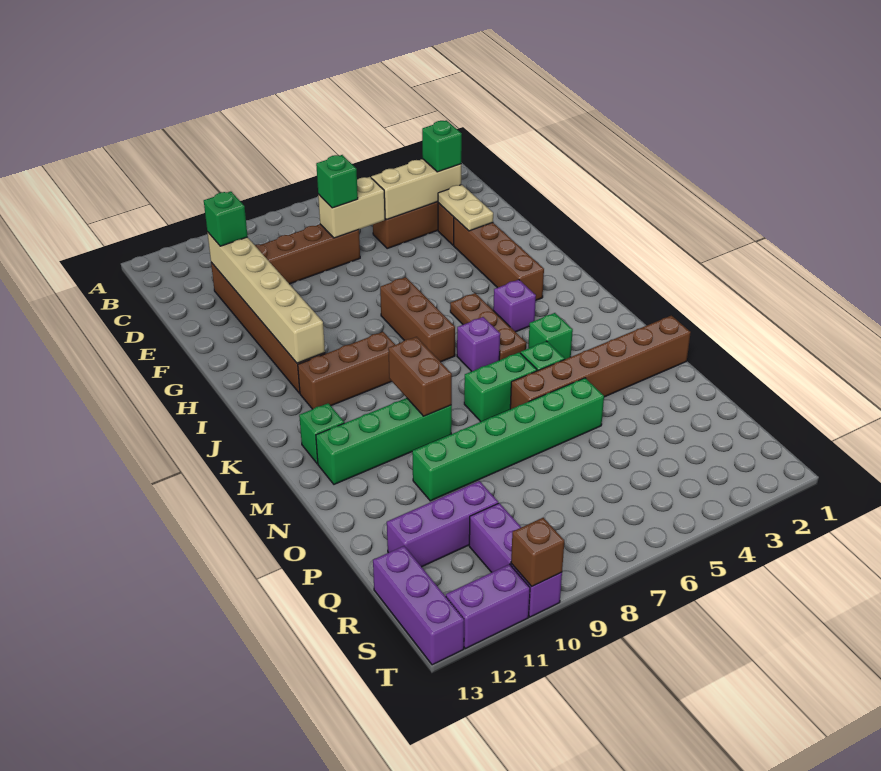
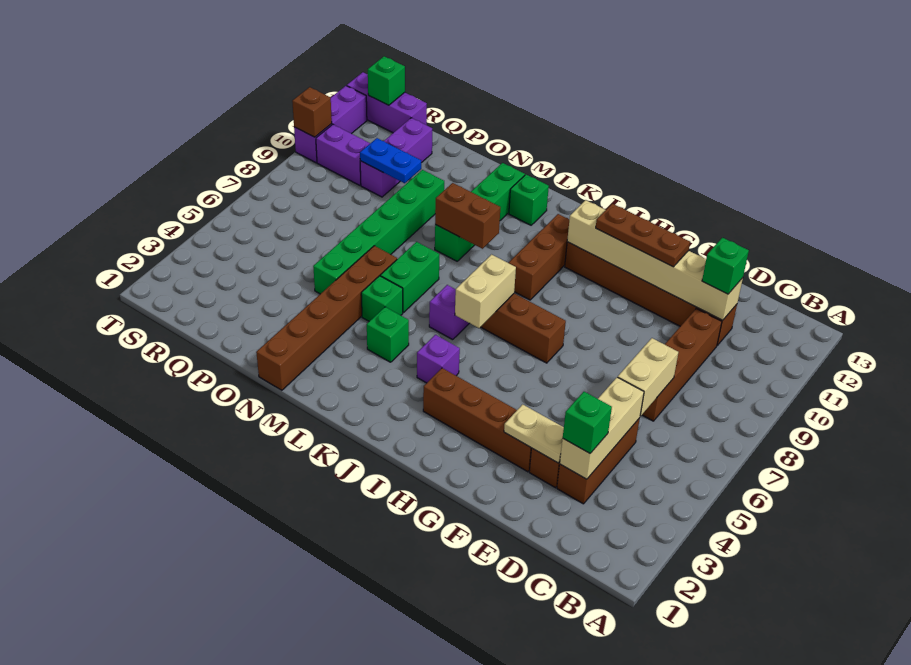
green 1x1 brick [316,155,358,208] -> green 1x1 brick moved to [368,57,405,105]
brown 1x3 plate [450,293,526,360] -> brown 1x3 plate moved to [596,204,690,267]
none -> tan 1x2 brick [455,254,516,328]
none -> blue 1x2 plate [360,138,421,183]

